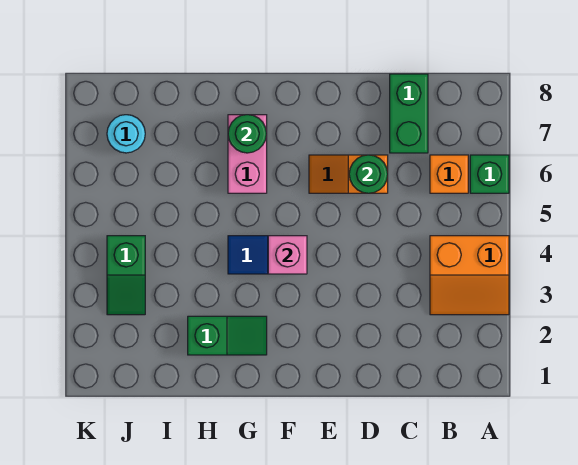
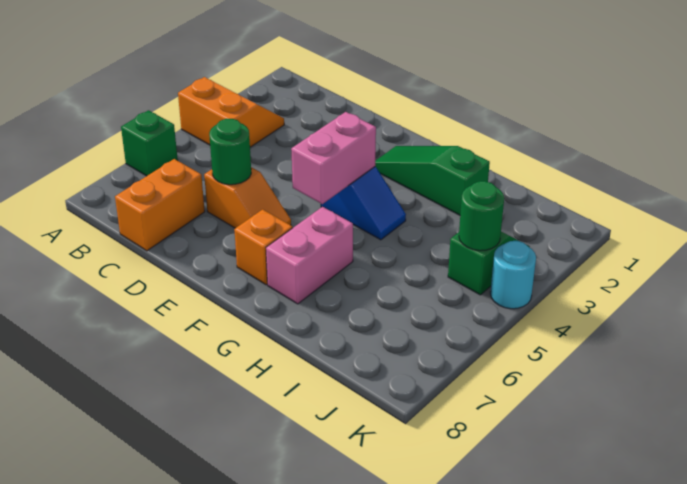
orange 1x1 brick [430,155,468,193] -> orange 1x1 brick moved to [234,209,292,285]
green 1x2 brick [390,74,428,153] -> orange 1x2 brick [115,159,205,251]
pink 1x1 brick [268,236,307,274] -> pink 1x2 brick [291,112,376,204]
green 1x2 slope [188,316,267,355] -> green 1x3 slope [375,146,490,215]
green 1x1 round brick [228,115,267,153] -> green 1x1 round brick moved to [459,181,504,251]
cyan 1x1 round brick [107,115,145,153] -> cyan 1x1 round brick moved to [490,241,536,309]

